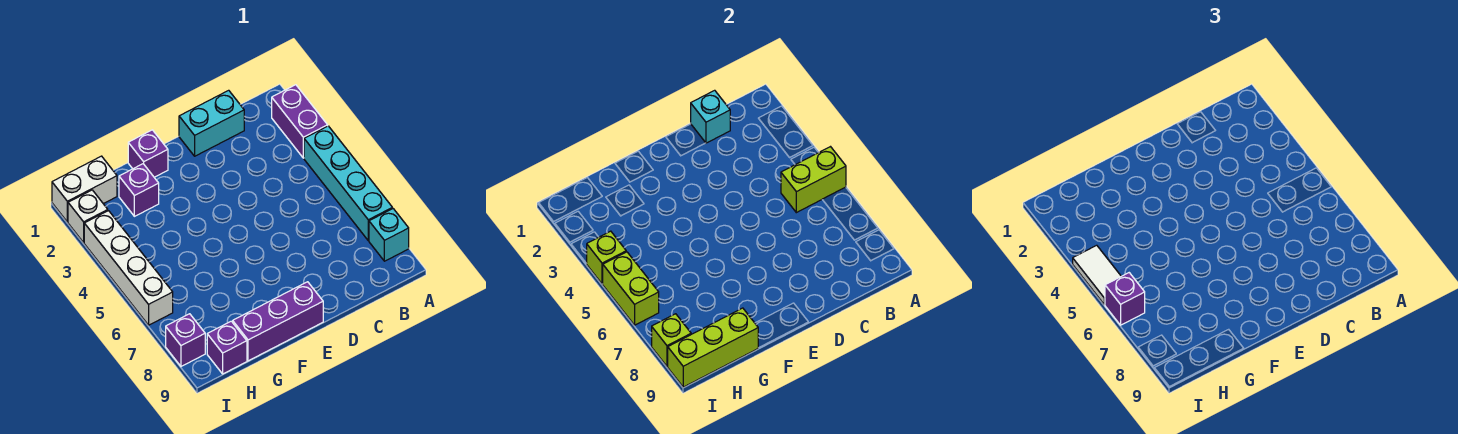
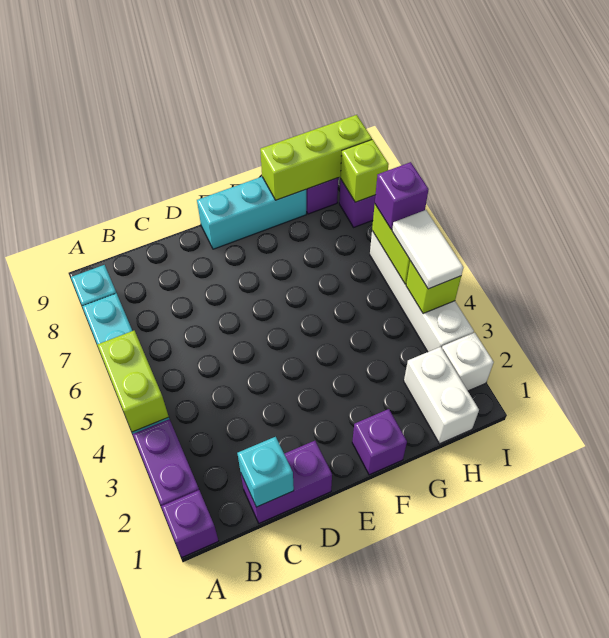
lime 1x2 brick [781,147,846,213] -> lime 1x2 brick turned to [97,331,169,432]
cyan 1x2 brick [179,90,244,156] -> purple 1x2 brick [241,441,332,523]
purple 1x3 brick [233,282,323,361] -> cyan 1x3 brick [197,177,306,249]
purple 1x1 brick [119,164,159,216] -> purple 1x1 brick moved to [161,490,218,557]
white 1x2 brick [52,156,117,222] -> white 1x2 brick turned to [404,347,479,444]

